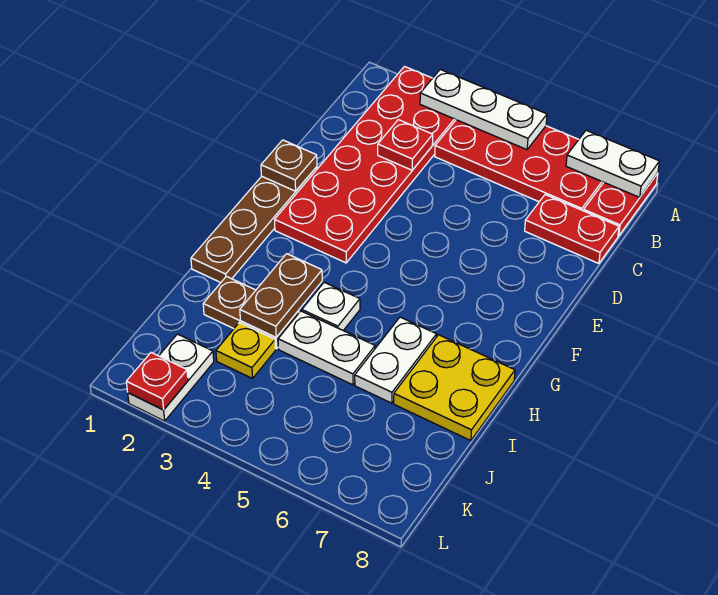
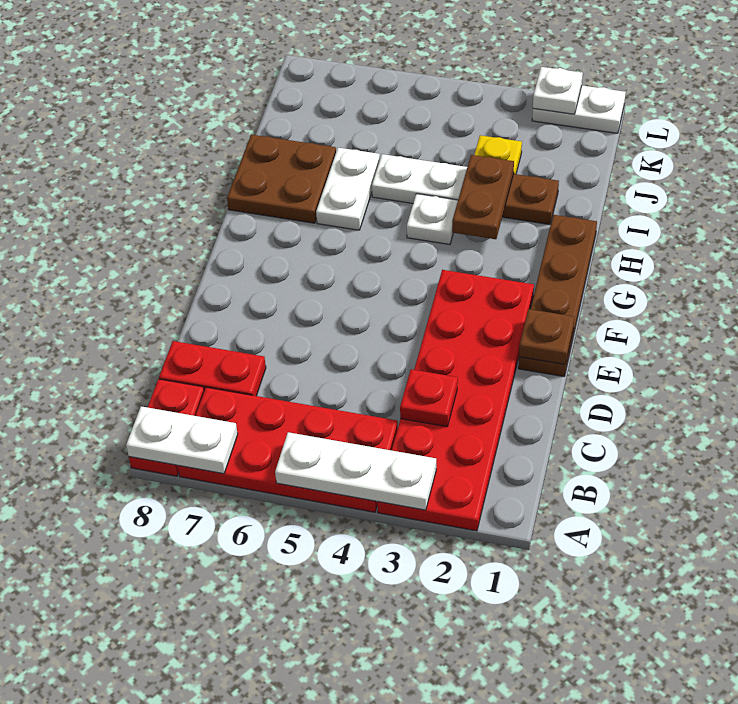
yellow 2x2 plate [394,335,515,441] -> brown 2x2 plate [227,135,336,223]
white 1x2 plate [128,334,214,421] -> white 1x2 plate turned to [532,86,626,133]
red 1x1 plate [126,353,188,410] -> white 1x1 plate [533,67,583,114]

